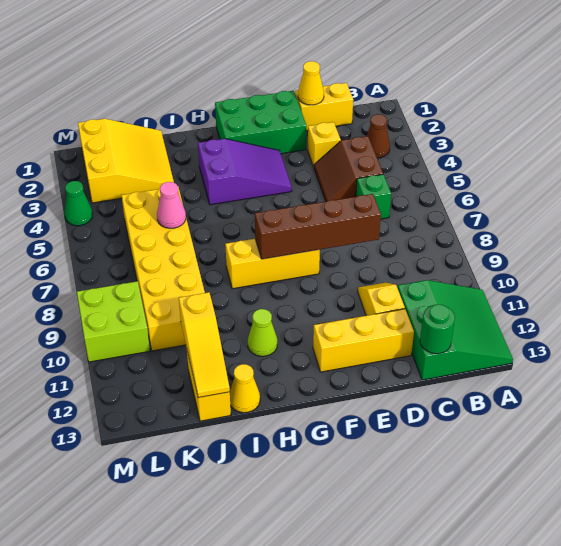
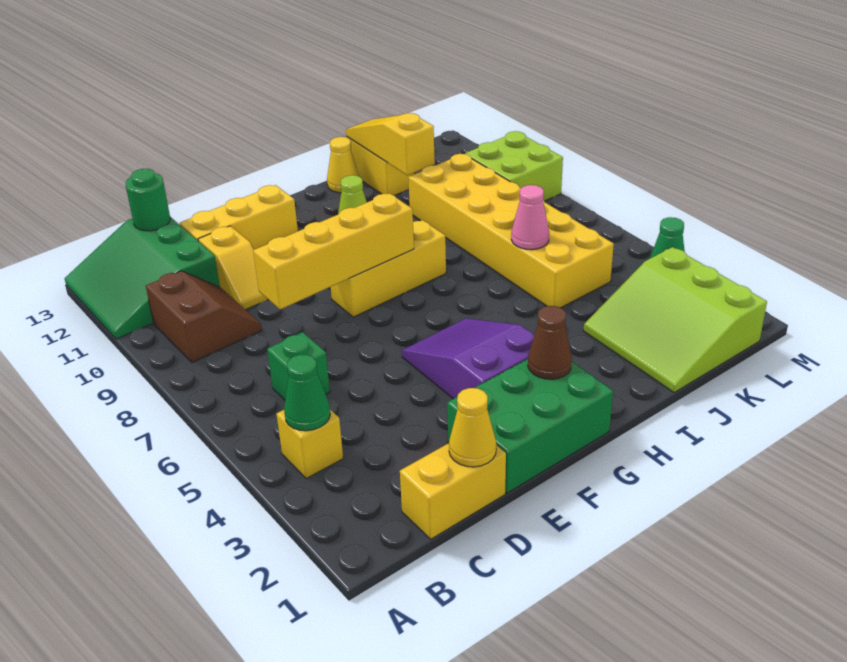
brown 1x1 cone [367,114,390,158] -> brown 1x1 cone moved to [528,306,572,379]
none -> green 1x1 cone [284,354,330,431]
brown 2x2 slope [314,136,383,201] -> brown 2x2 slope moved to [146,271,262,362]
yellow 1x1 brick [308,122,341,167] -> yellow 1x1 brick moved to [277,410,343,479]
brown 1x4 brick [255,194,381,259] -> yellow 1x4 brick [253,193,414,309]
purple 2x3 slope [198,139,292,205] -> purple 2x3 slope turned to [402,318,534,399]
yellow 3x3 slope [78,119,174,203] -> lime 3x3 slope [584,247,767,393]

